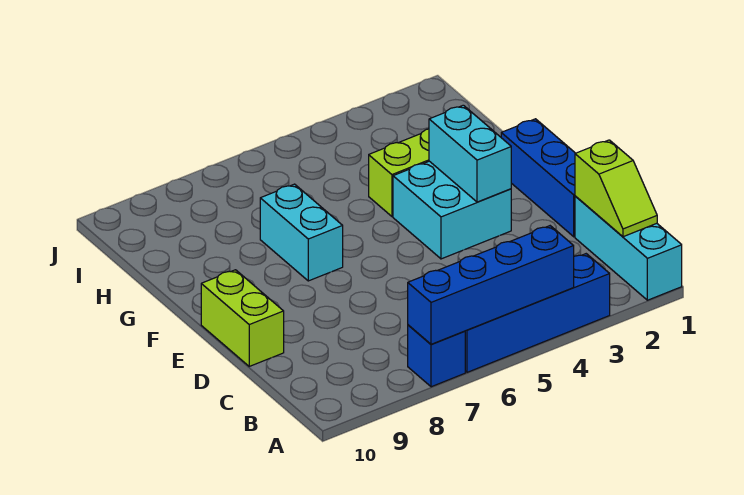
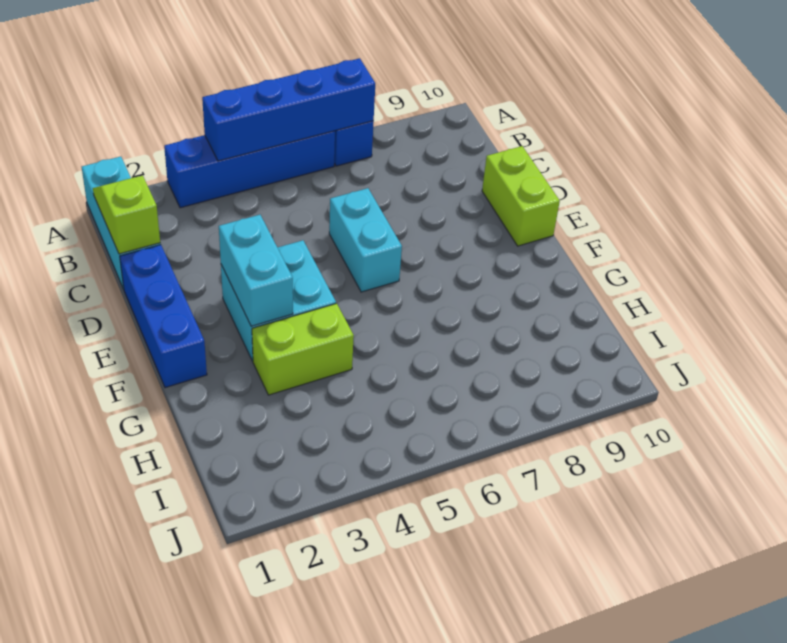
cyan 1x2 brick [260,184,343,281] -> cyan 1x2 brick moved to [329,188,402,292]

